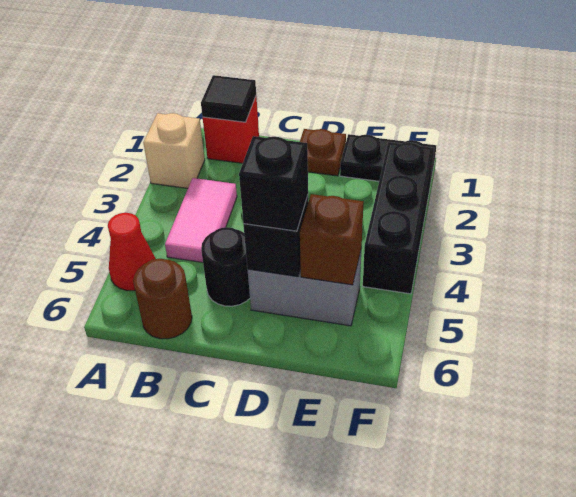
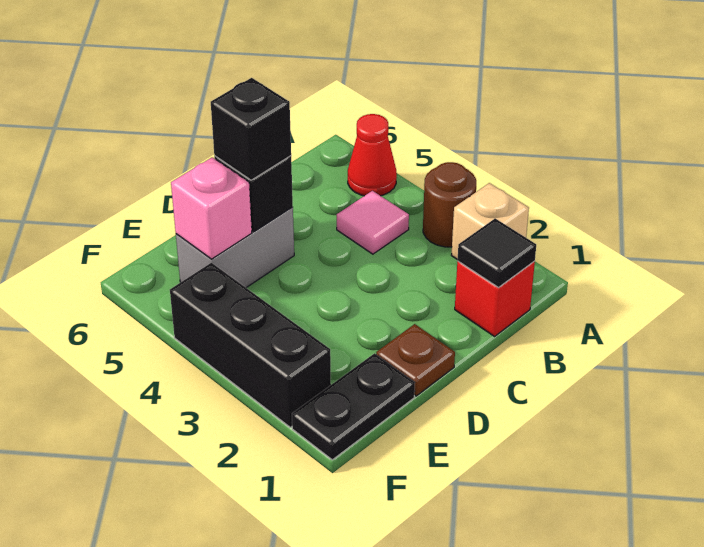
pink 1x2 tile [165,178,237,262] -> pink 1x1 tile [337,191,409,254]
brown 1x1 round brick [133,259,192,339] -> brown 1x1 round brick moved to [423,162,476,247]
black 1x1 round brick [201,227,250,306] -> none
brown 1x1 brick [300,194,363,285] -> pink 1x1 brick [171,157,252,259]

